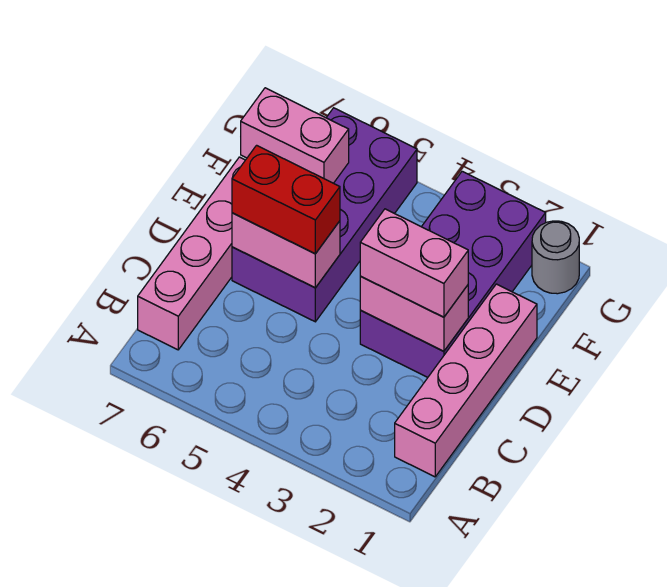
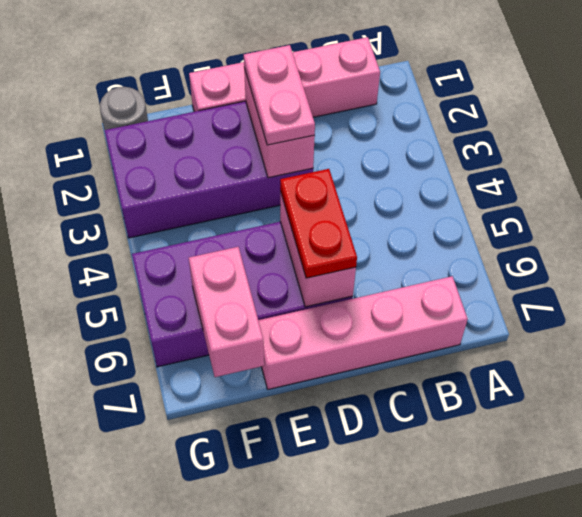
pink 1x2 brick [360,209,468,317] -> pink 1x2 plate [244,45,315,145]
red 1x2 brick [232,145,340,254] -> red 1x2 plate [280,169,357,278]

